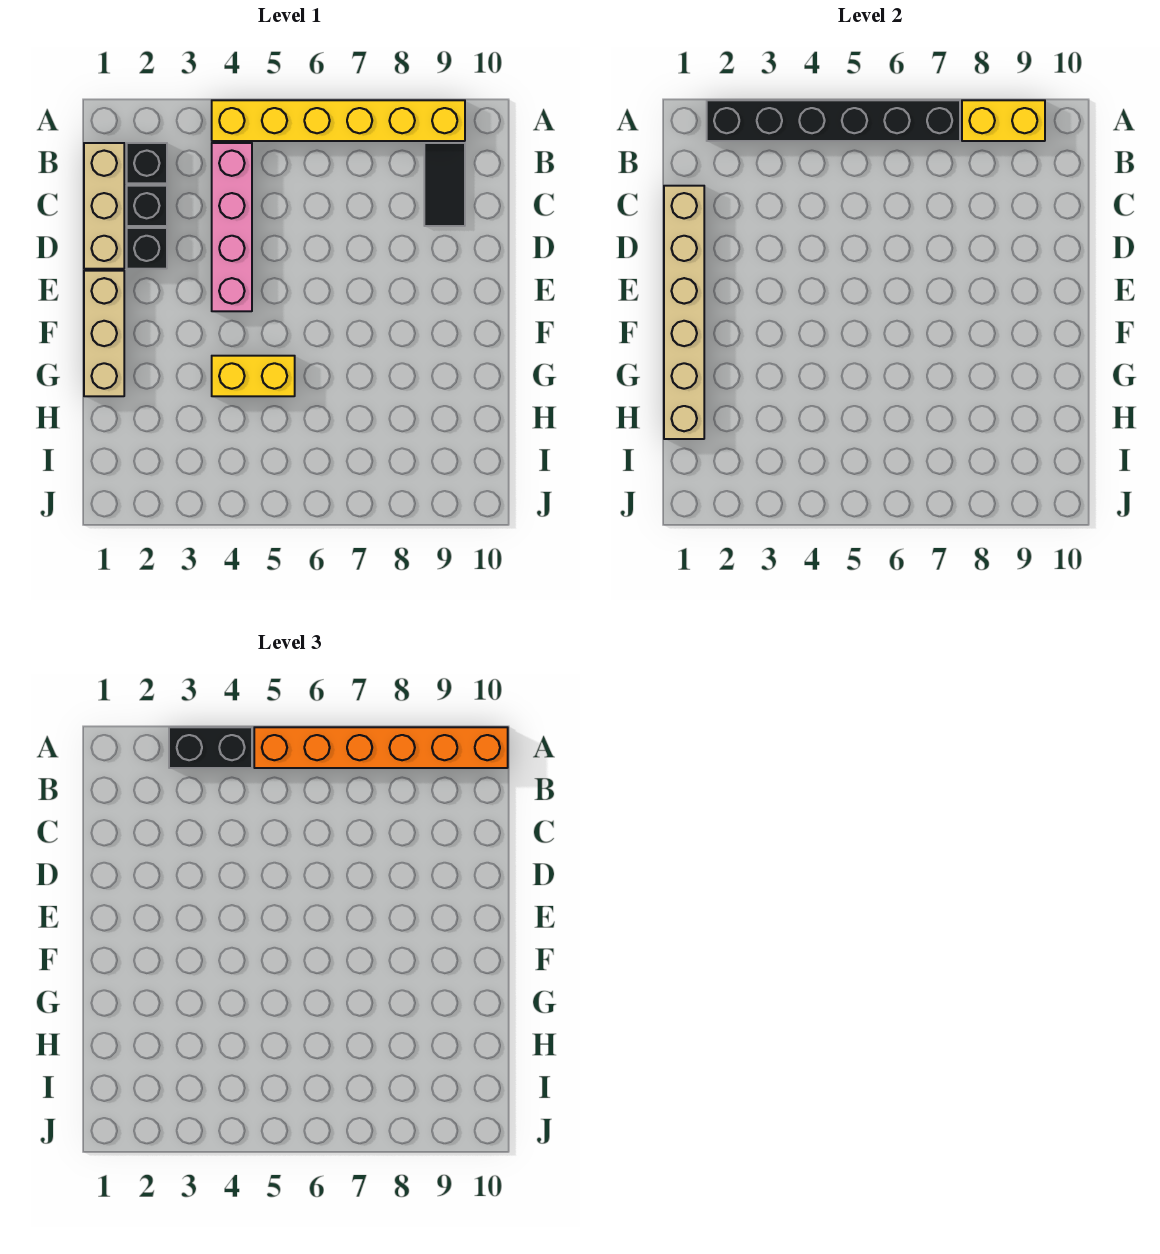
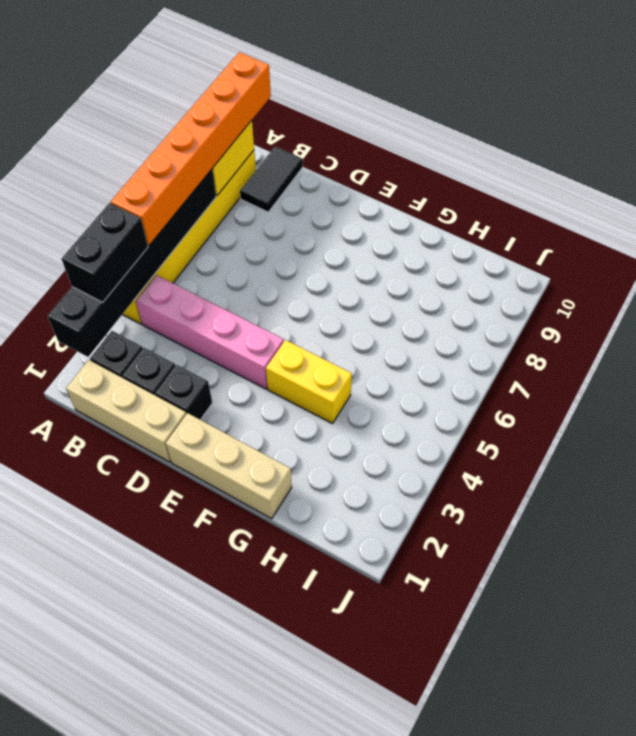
black 1x2 tile [424,143,465,226] -> black 1x2 tile turned to [240,147,303,212]
tan 1x6 brick [664,186,704,439] -> none
yellow 1x2 brick [212,356,295,396] -> yellow 1x2 brick turned to [266,340,352,424]

